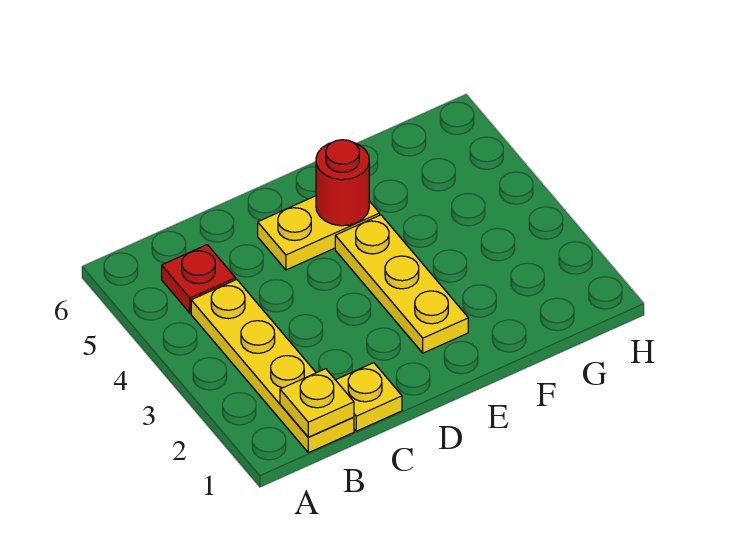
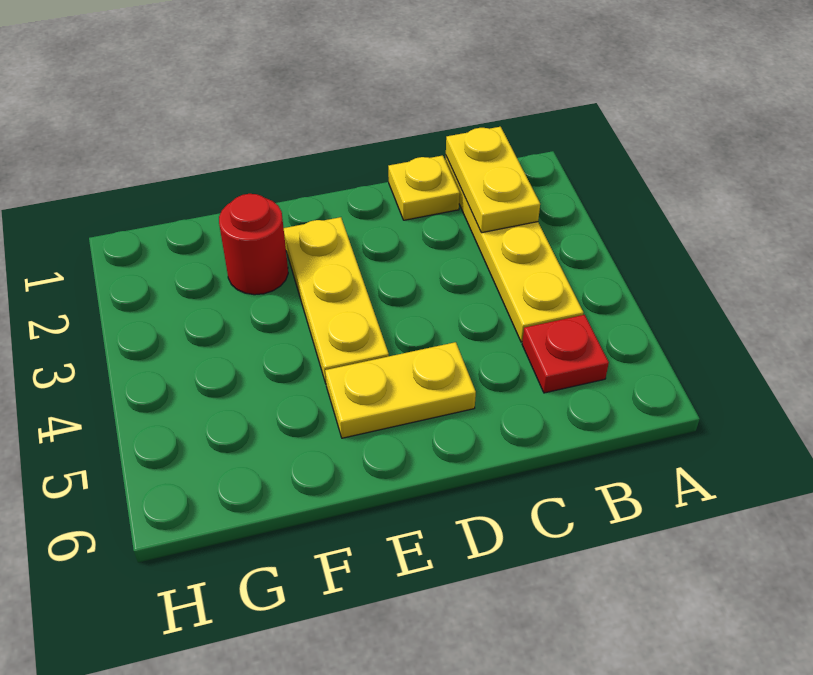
yellow 1x1 plate [280,369,354,437] -> yellow 1x2 plate [446,127,540,233]
red 1x1 round brick [316,140,369,226] -> red 1x1 round brick moved to [219,194,288,295]

